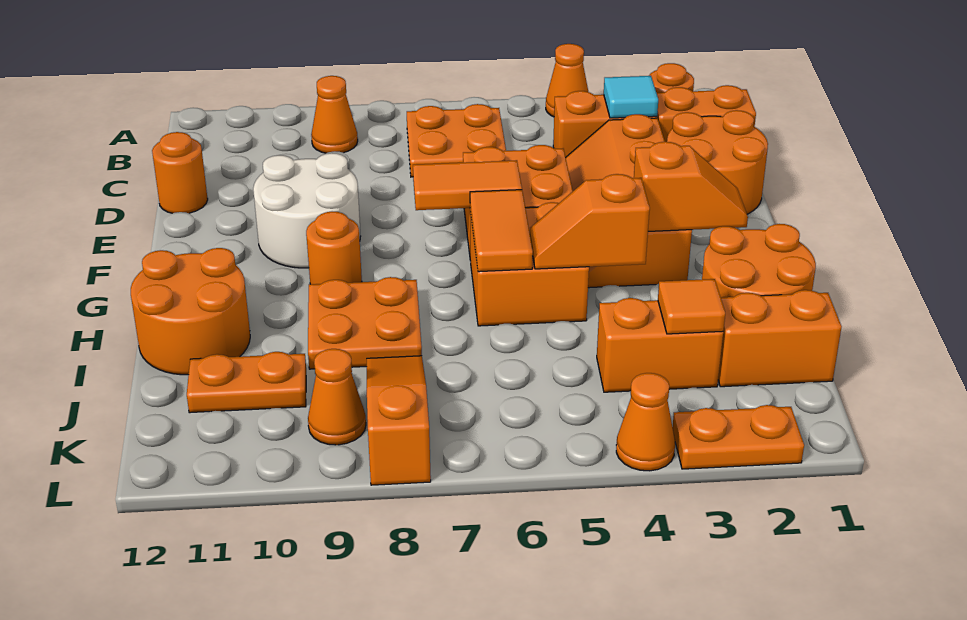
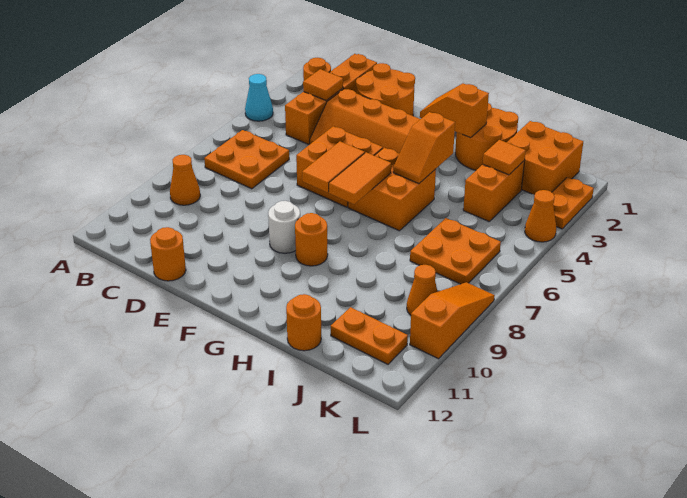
orange 1x1 cone [546,44,588,117] -> cyan 1x1 cone [245,74,273,121]
cyan 1x1 tile [604,76,658,118] -> orange 1x1 tile [303,69,343,101]
white 2x2 round brick [253,153,361,268] -> white 1x1 round brick [268,201,300,253]
orange 1x2 slope [634,142,748,231] -> orange 1x2 slope turned to [420,83,489,138]
orange 1x2 tile [470,190,533,272] -> orange 1x2 tile turned to [329,152,391,204]
orange 2x2 plate [308,277,422,369] -> orange 2x2 plate moved to [410,218,501,284]
orange 2x2 round brick [131,248,250,375] -> orange 1x1 round brick [286,294,321,351]
orange 1x2 brick [718,290,842,387] -> orange 2x2 brick [507,121,583,195]
orange 1x3 slope [367,356,431,485] -> orange 1x3 slope turned to [410,282,495,359]
orange 1x2 plate [187,352,306,413] -> orange 1x2 plate turned to [331,307,408,364]

